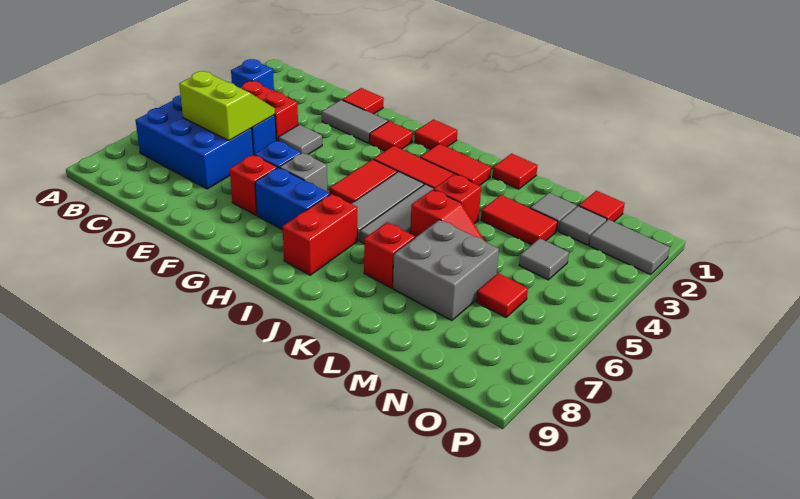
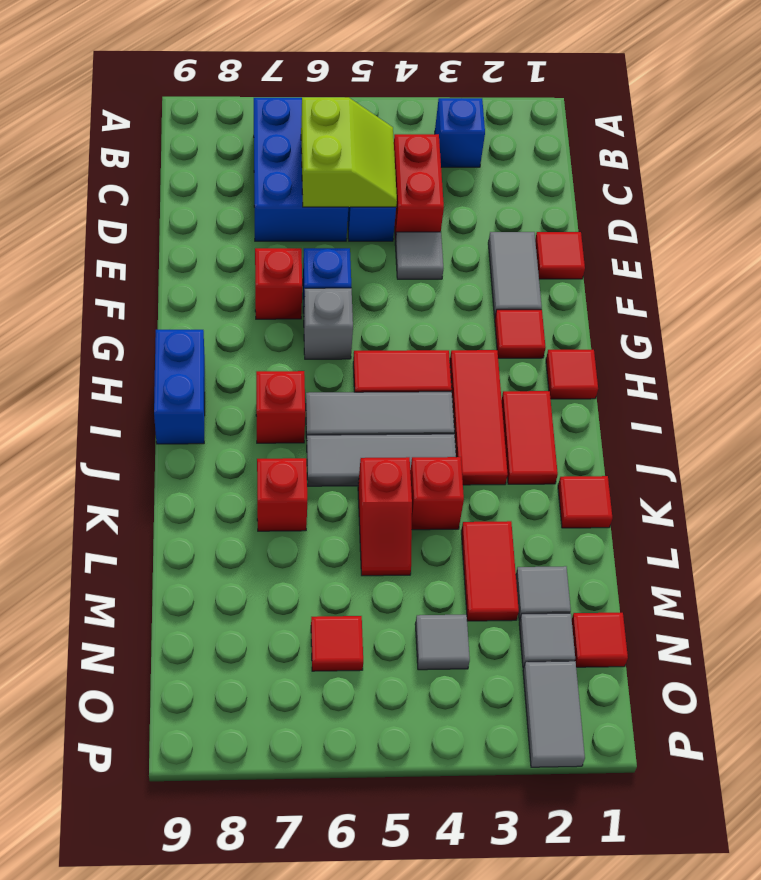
blue 1x2 brick [255,167,330,230] -> blue 1x2 brick moved to [154,330,205,444]
red 1x2 brick [283,194,357,275] -> red 1x1 brick [256,371,305,443]
grey 2x2 brick [393,220,499,321] -> none

